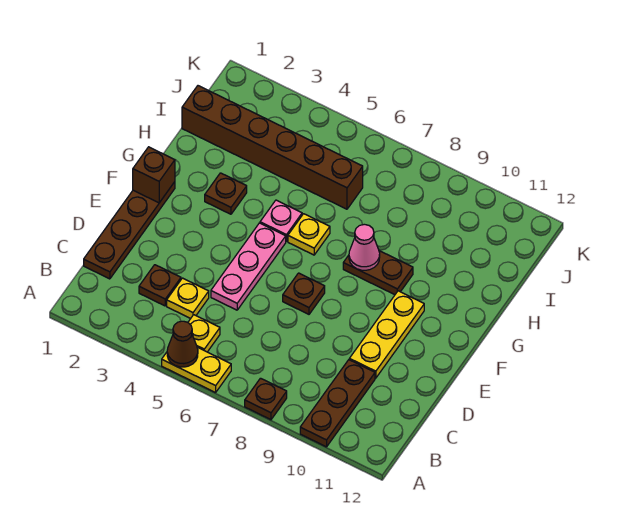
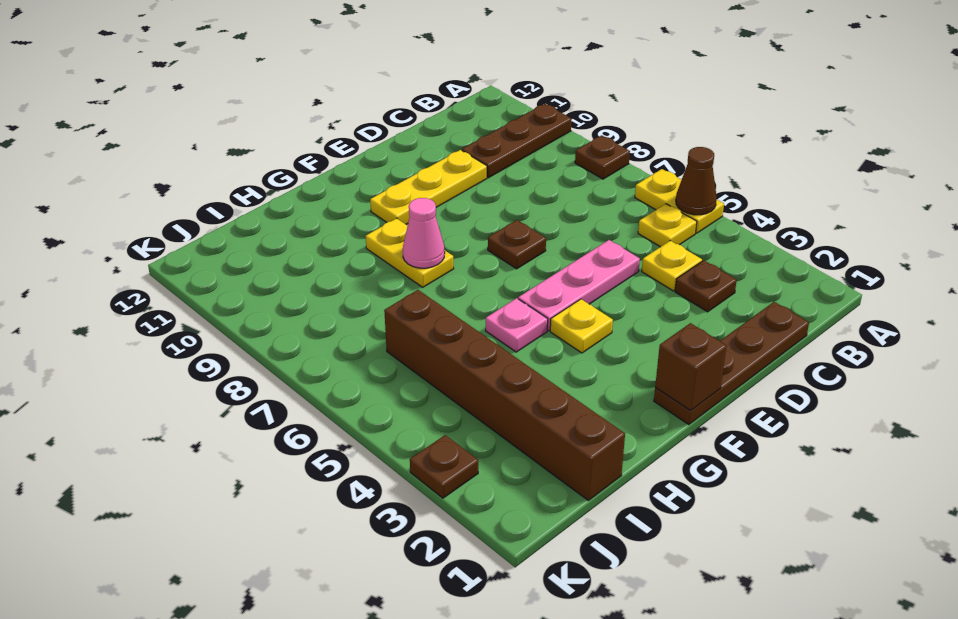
brown 1x1 plate [205,173,247,214] -> brown 1x1 plate moved to [410,435,478,498]
yellow 1x1 plate [288,214,330,255] -> yellow 1x1 plate moved to [550,299,613,353]
brown 1x2 plate [343,251,413,295] -> yellow 1x2 plate [366,218,454,287]

